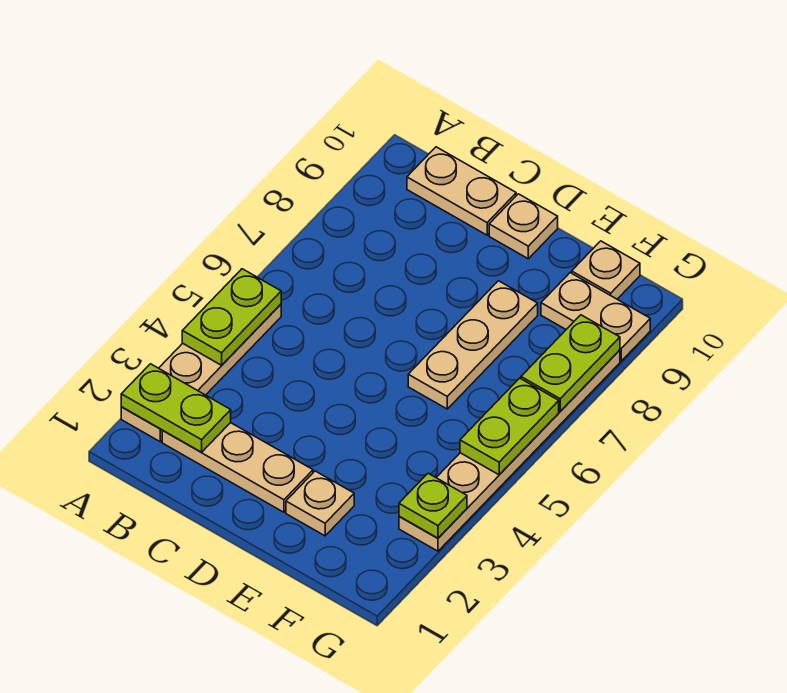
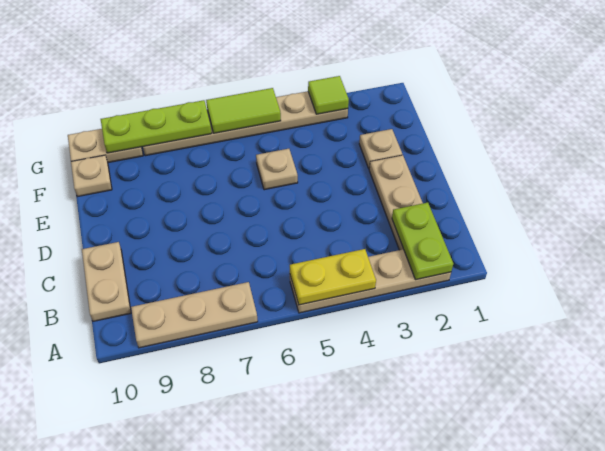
lime 1x2 plate [182,269,281,365] -> yellow 1x2 plate [290,249,376,305]
tan 1x1 plate [489,194,558,259] -> tan 1x1 plate moved to [256,149,298,190]
tan 1x3 plate [408,281,538,409] -> tan 1x3 plate moved to [131,282,258,348]
tan 1x2 plate [541,273,650,361] -> tan 1x2 plate turned to [68,129,143,163]
lime 1x1 plate [399,473,467,538] -> lime 1x1 tile [308,76,349,114]
lime 1x2 plate [460,378,559,475] -> lime 1x2 tile [206,88,281,133]
lime 1x2 plate [521,315,620,411] -> lime 1x3 plate [101,100,212,153]

